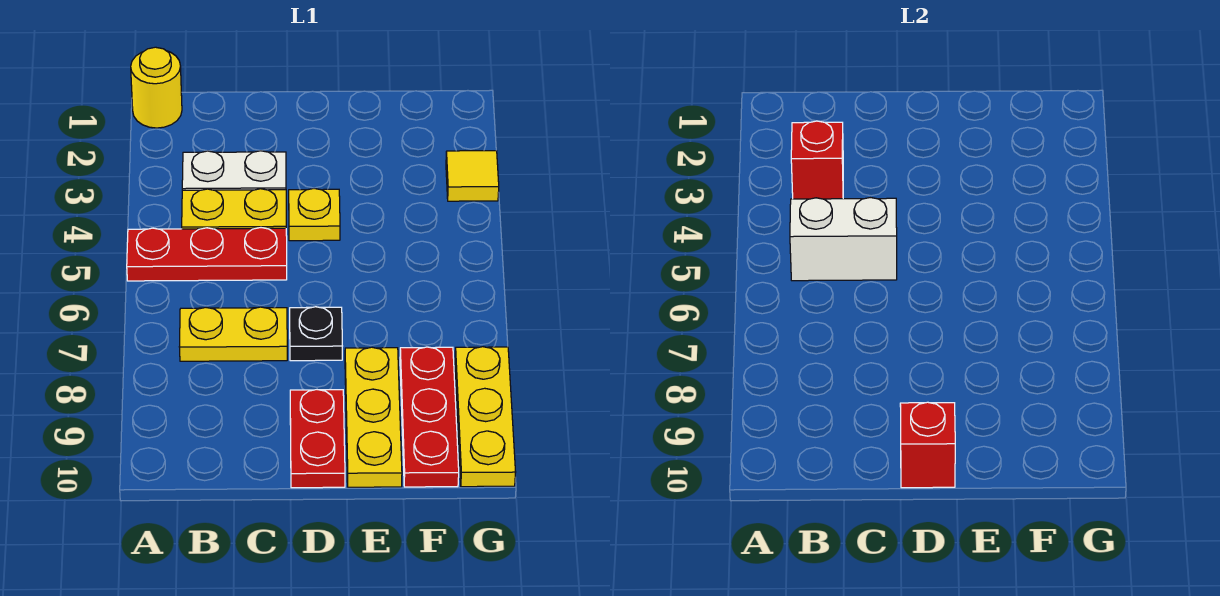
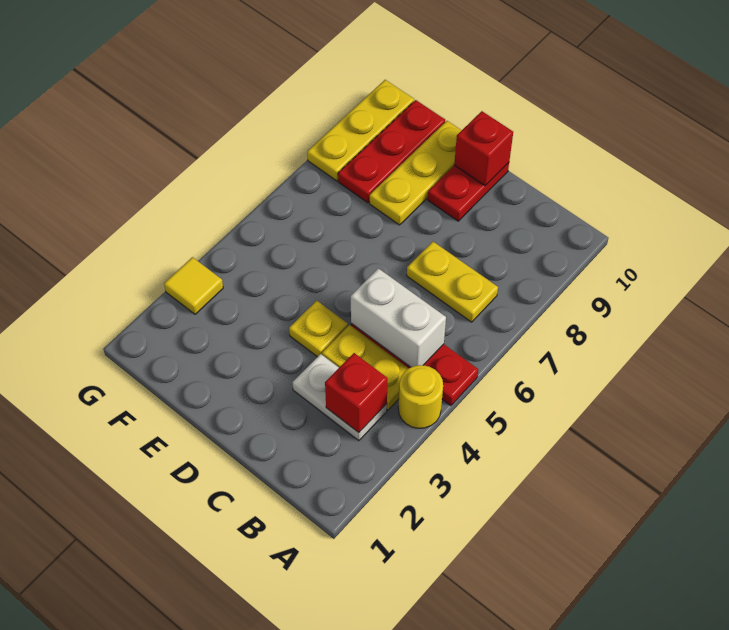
yellow 1x1 round brick [131,47,182,128] -> yellow 1x1 round brick moved to [398,365,443,428]
black 1x1 plate [290,307,342,361] -> none

